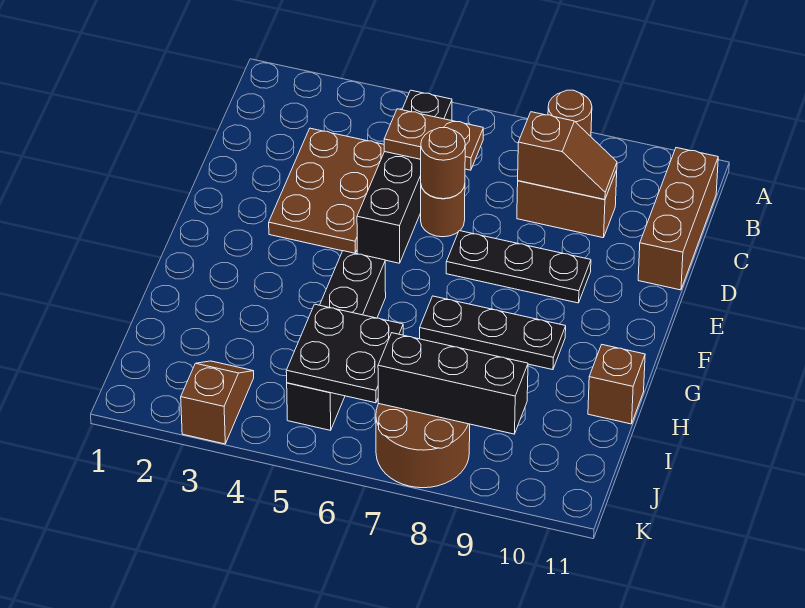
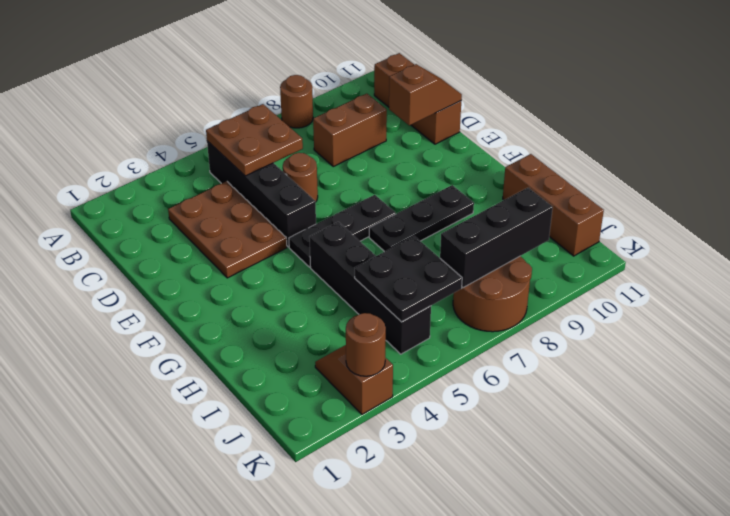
brown 1x2 plate [384,109,483,170] -> brown 2x2 plate [206,104,303,176]
brown 1x2 slope [518,112,617,199] -> brown 1x2 slope moved to [389,64,462,125]
brown 1x1 round brick [421,128,465,199] -> brown 1x1 round brick moved to [346,313,386,376]
black 1x3 plate [446,231,591,303] -> black 1x3 plate moved to [289,195,396,267]
brown 1x1 brick [588,345,645,424] -> brown 1x3 brick [503,154,604,256]

